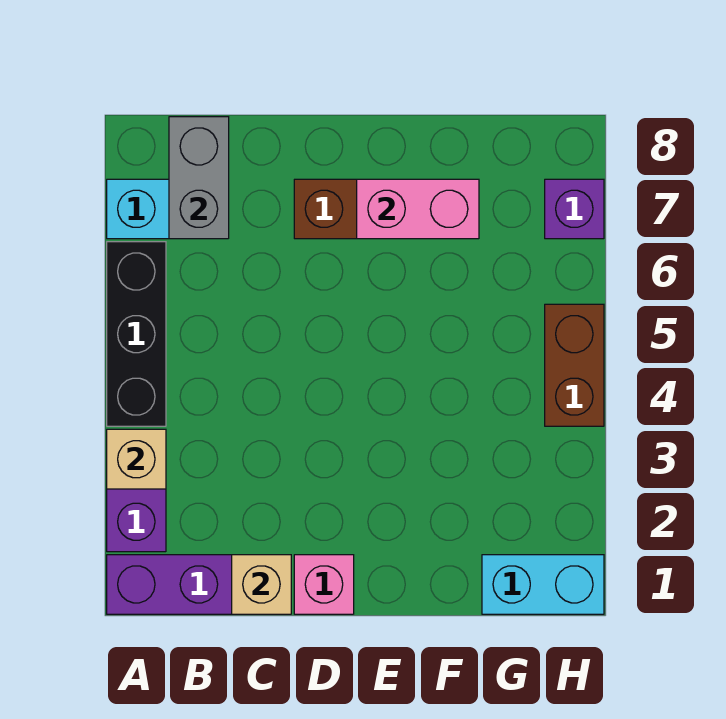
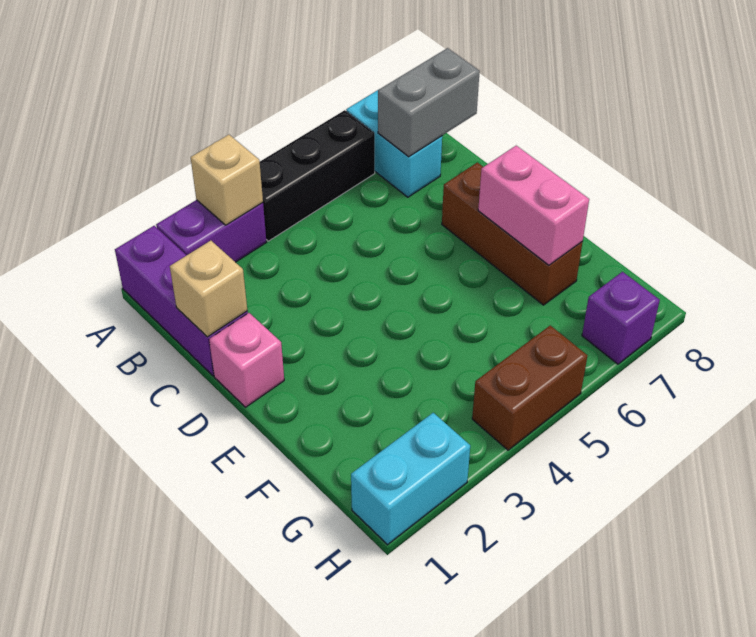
cyan 1x2 brick [482,555,604,614] -> cyan 1x2 brick turned to [351,413,470,545]

